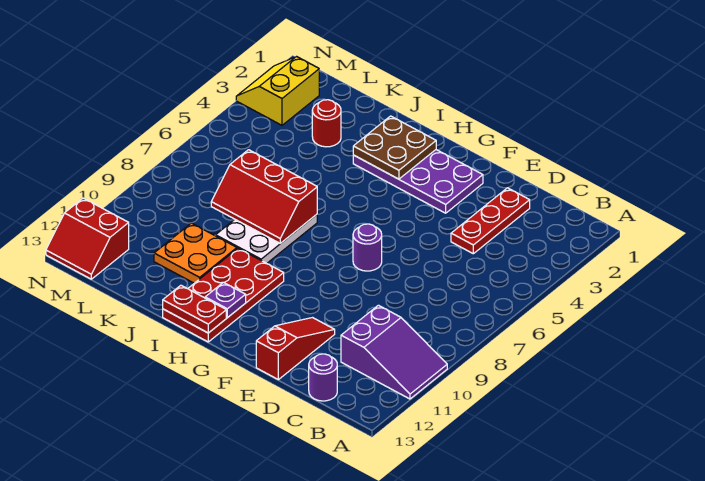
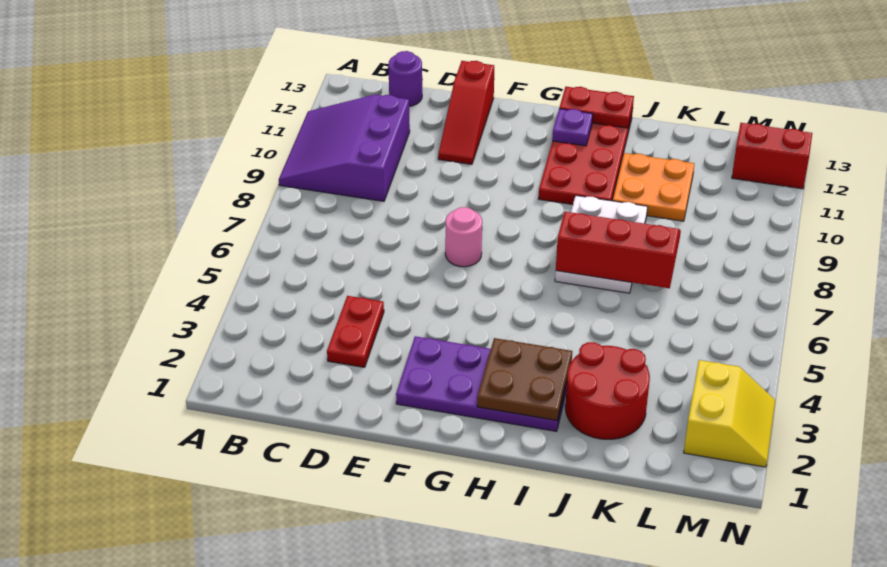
purple 2x3 slope [341,305,447,399] -> purple 3x3 slope [279,95,410,201]
red 1x3 plate [451,188,530,254] -> red 1x2 plate [327,296,384,367]
purple 1x1 round brick [353,224,382,271] -> pink 1x1 round brick [445,207,482,267]
red 1x1 round brick [312,100,341,147] -> red 2x2 round brick [565,342,650,439]

